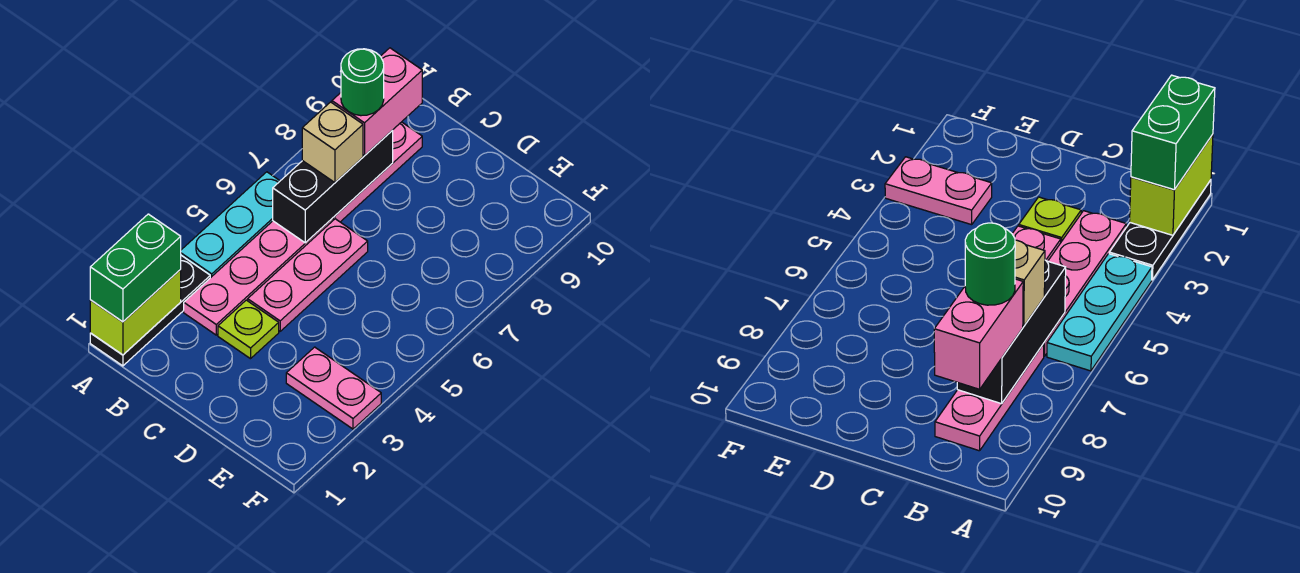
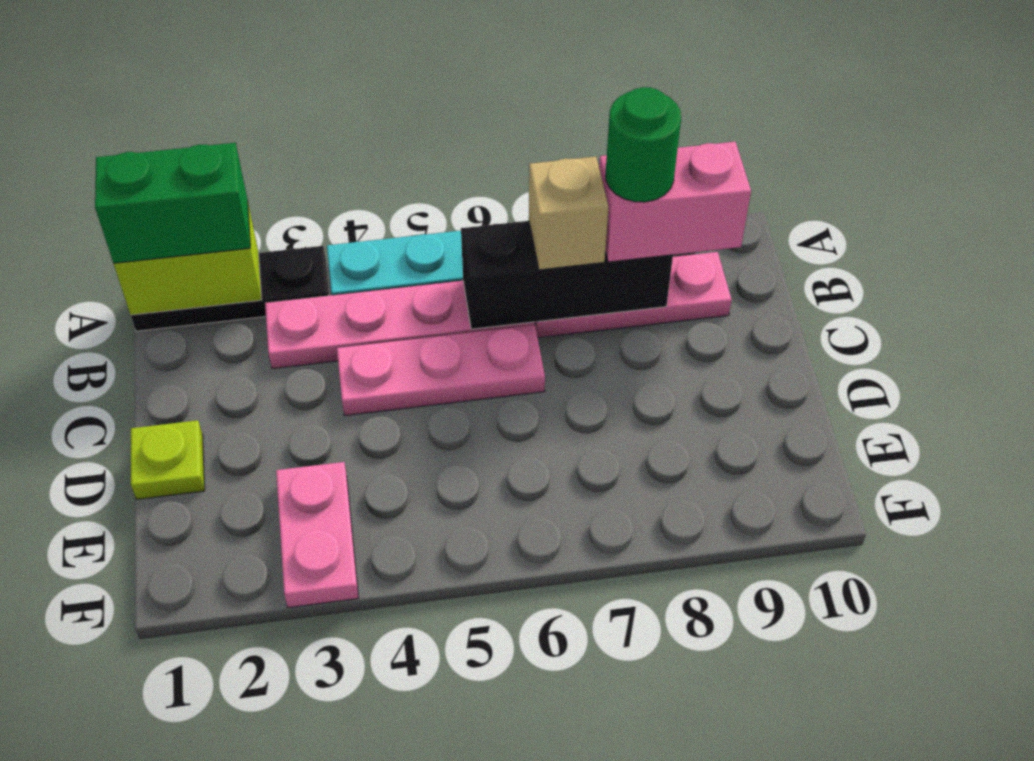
lime 1x1 plate [218,300,279,359] -> lime 1x1 plate moved to [131,420,205,499]

